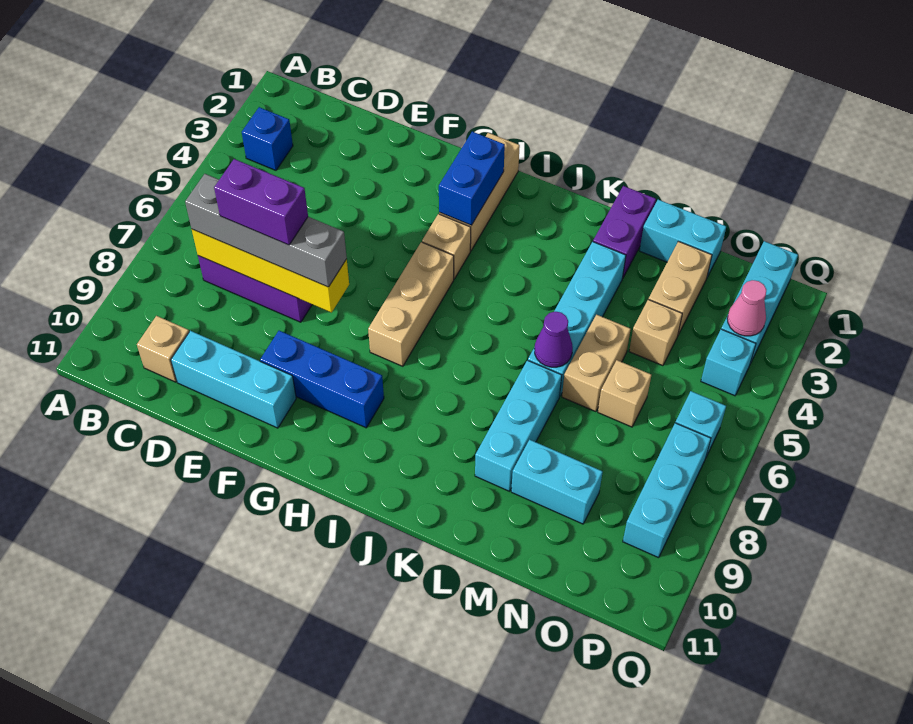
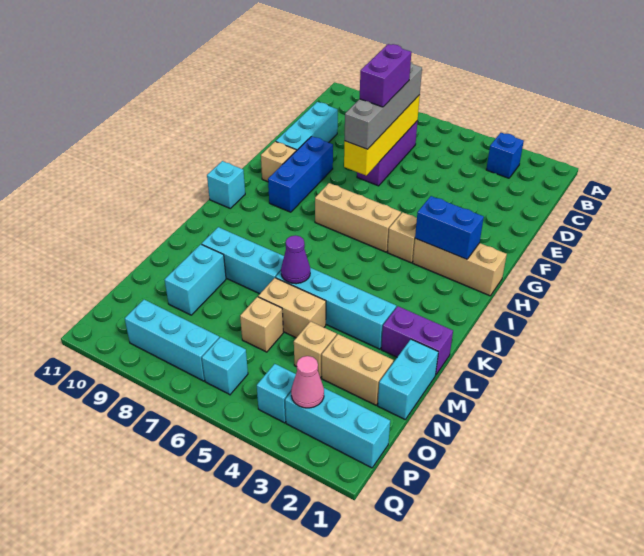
tan 1x1 brick [137,316,189,382] -> tan 1x1 brick moved to [261,141,296,182]
none -> cyan 1x1 brick [207,161,245,208]

